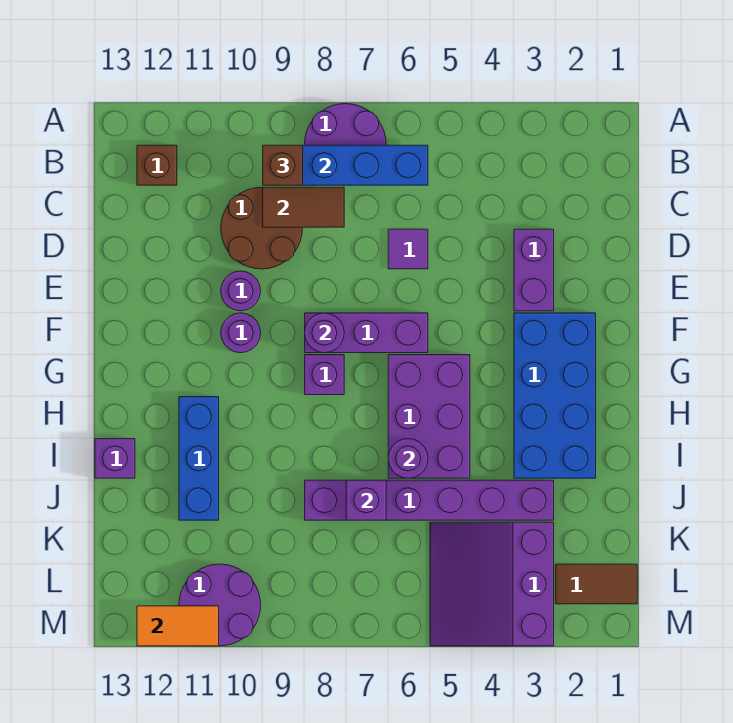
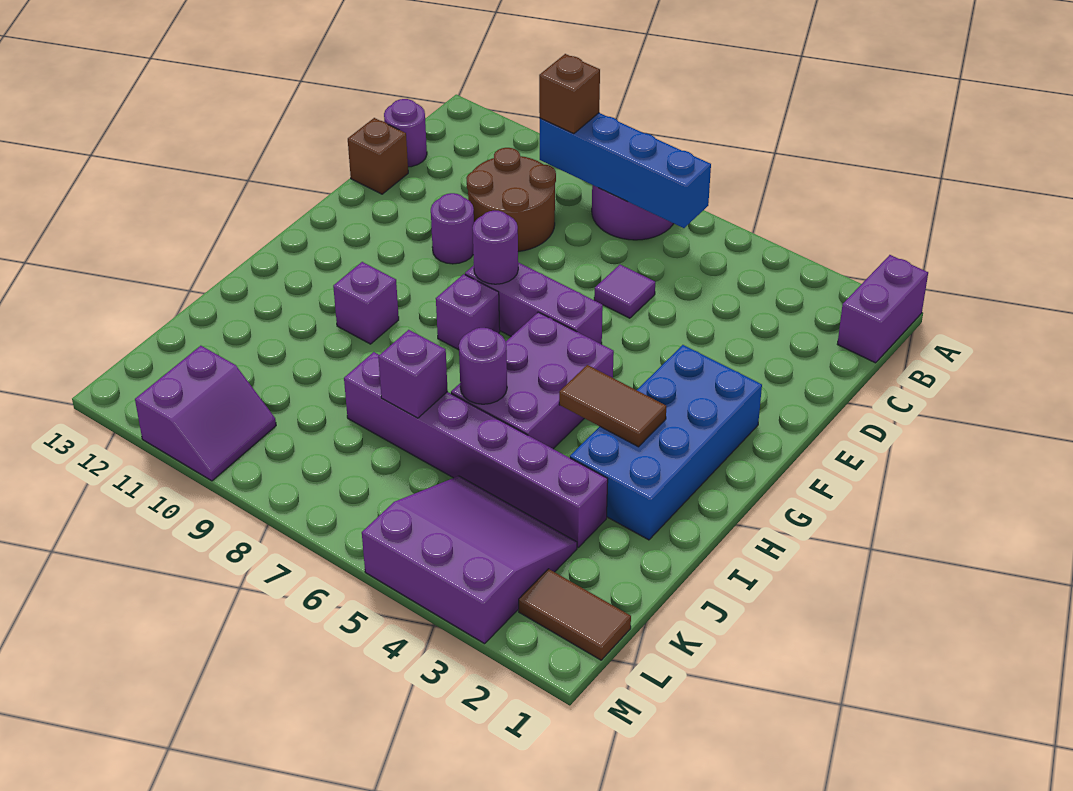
brown 1x1 brick [137,145,177,185] -> brown 1x1 brick moved to [348,118,408,194]
brown 1x2 tile [263,187,344,227] -> brown 1x2 tile moved to [559,365,667,447]
purple 1x2 brick [514,229,554,311] -> purple 1x2 brick moved to [838,255,928,363]
purple 1x1 round brick [221,313,261,353] -> purple 1x1 round brick moved to [384,99,427,167]
blue 1x3 brick [179,397,219,520] -> none
purple 1x1 brick [95,439,135,478] -> purple 1x1 brick moved to [333,262,399,344]
purple 3x3 slope [430,522,554,646] -> purple 3x3 slope turned to [362,476,577,644]
purple 2x2 round brick [179,564,261,646] -> purple 2x2 slope [135,346,276,481]
orange 1x2 tile [137,606,219,646] -> none

